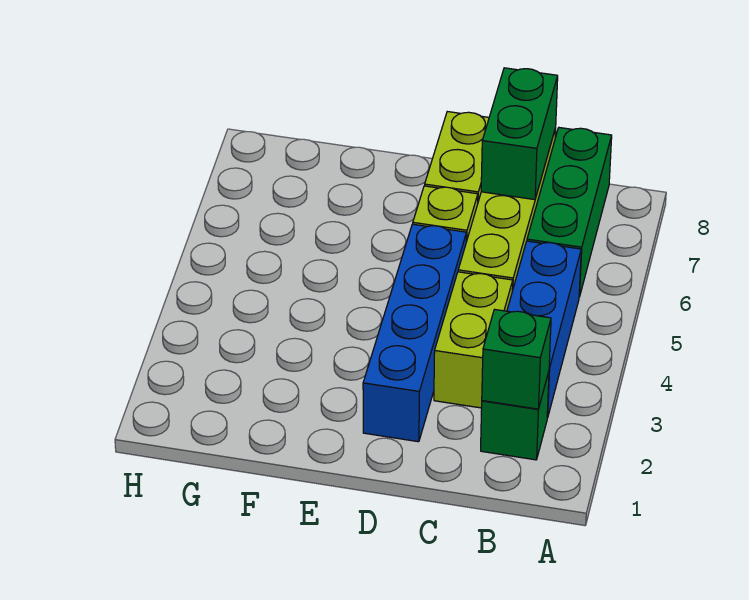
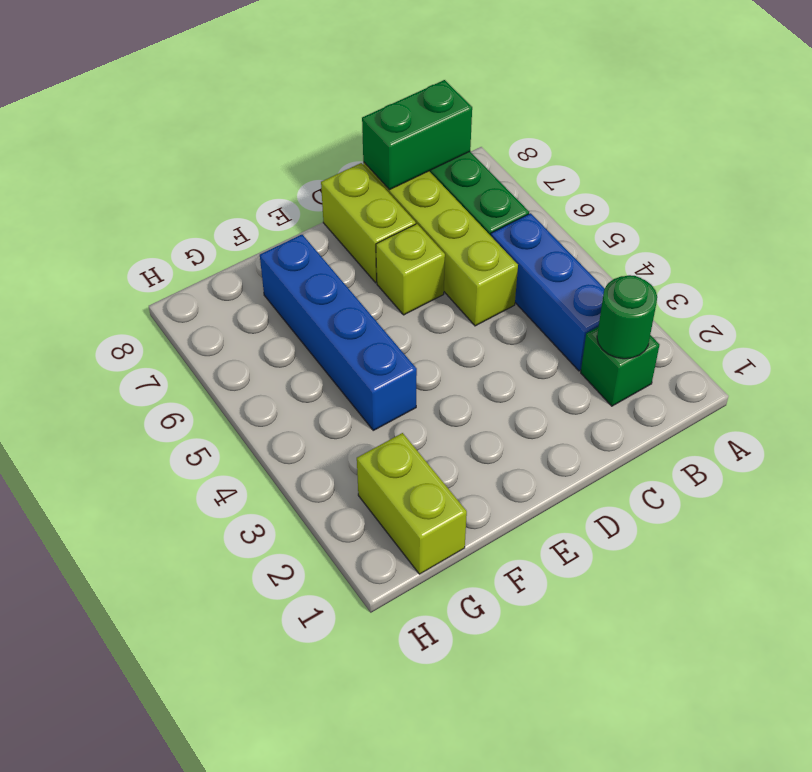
green 1x1 brick [482,309,551,409] -> green 1x1 round brick [597,275,657,359]
lime 1x2 brick [434,272,513,408] -> lime 1x2 brick moved to [357,433,467,574]
green 1x2 brick [481,68,558,200] -> green 1x2 brick turned to [362,80,472,190]
blue 1x4 brick [363,224,467,442] -> blue 1x4 brick moved to [260,235,417,430]

